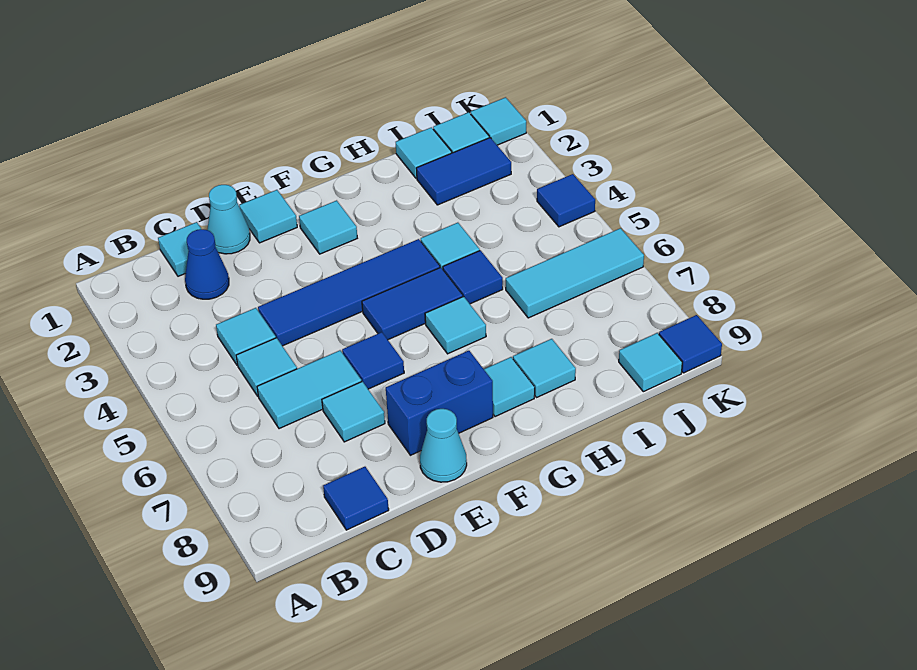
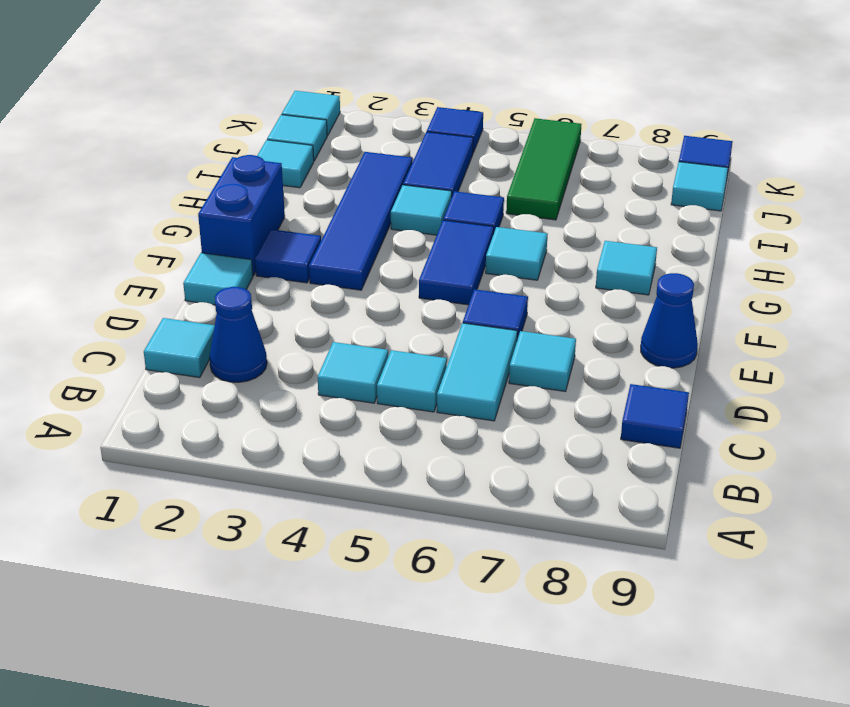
cyan 1x1 cone [207,185,250,254] -> none
blue 1x4 tile [258,239,440,346] -> blue 1x4 tile moved to [309,152,412,290]
blue 1x2 brick [386,351,493,455] -> blue 1x2 brick moved to [198,155,285,276]
cyan 1x1 cone [420,409,467,482] -> blue 1x1 cone [641,273,698,368]
cyan 1x1 tile [299,200,357,254] -> blue 1x1 tile [255,229,321,283]
cyan 1x1 tile [513,339,576,398] -> none
blue 1x2 tile [416,138,511,205] -> blue 1x2 tile moved to [403,132,473,195]
cyan 1x3 tile [506,228,644,318] -> green 1x3 tile [506,118,581,220]

